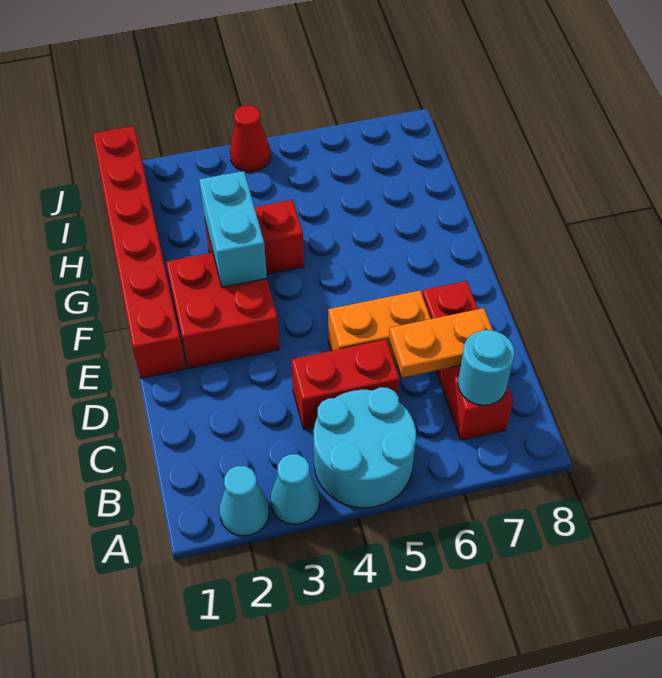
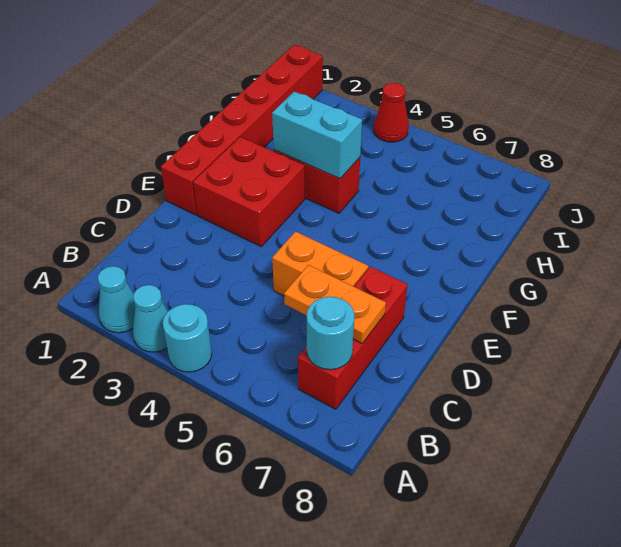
cyan 2x2 round brick [313,387,416,508] -> cyan 1x1 round brick [163,304,212,372]
red 1x2 brick [291,340,400,429] -> none
cyan 1x2 brick [199,171,267,287] -> cyan 1x2 brick turned to [272,92,362,179]

